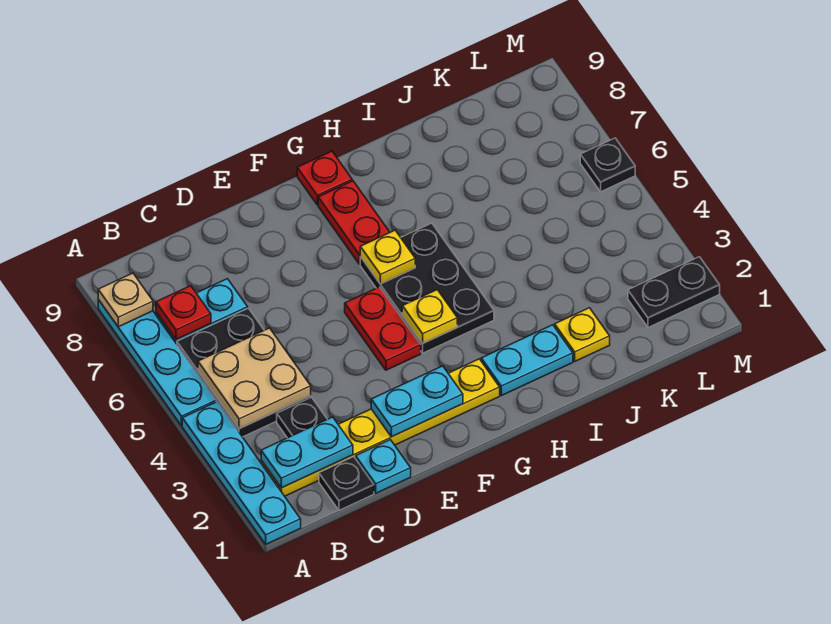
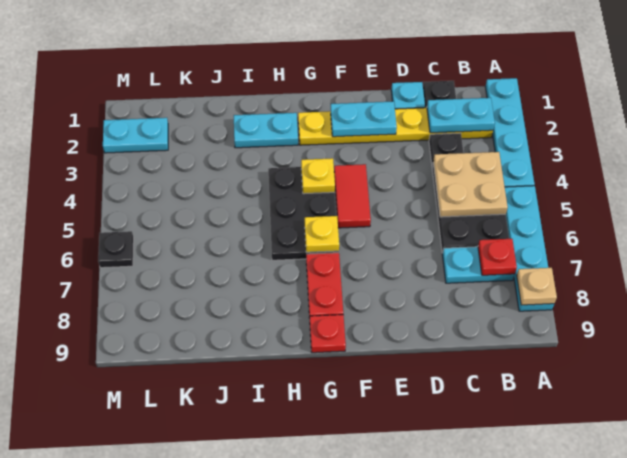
red 1x2 plate [345,287,421,370] -> red 1x2 tile [334,164,371,228]
yellow 1x1 plate [555,308,610,361] -> none
black 1x2 plate [628,257,720,327] -> cyan 1x2 plate [103,118,168,153]

